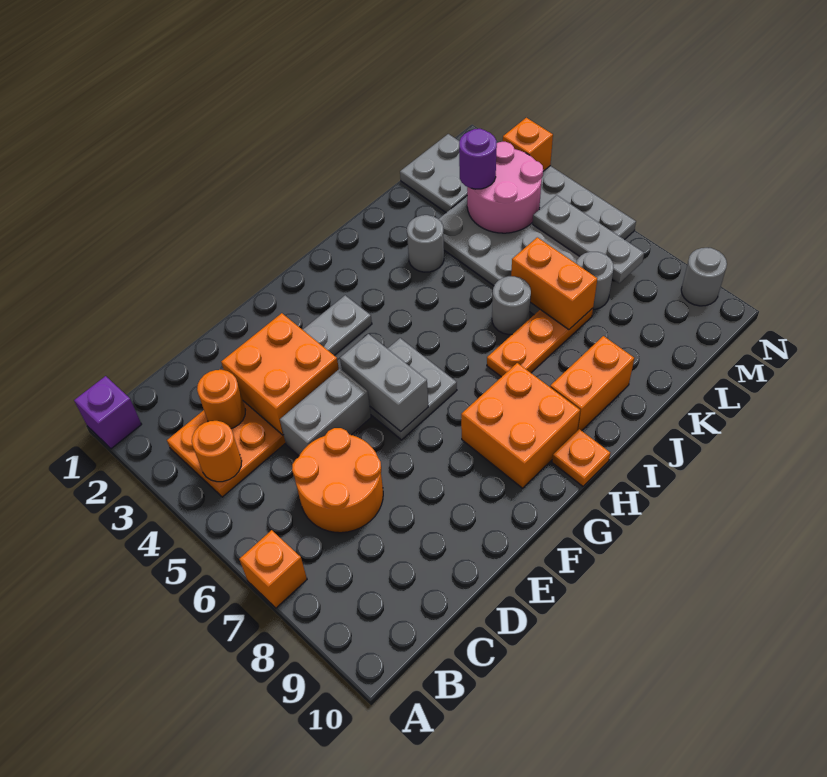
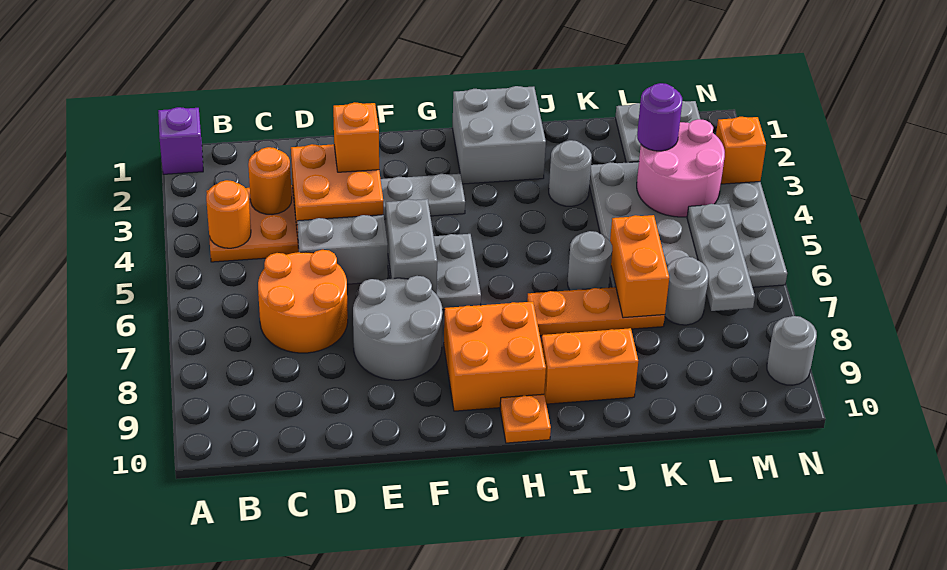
orange 1x1 brick [240,530,307,608] -> orange 1x1 brick moved to [333,102,379,172]
none -> grey 2x2 round brick [353,276,443,380]
none -> grey 2x2 brick [452,86,546,184]

